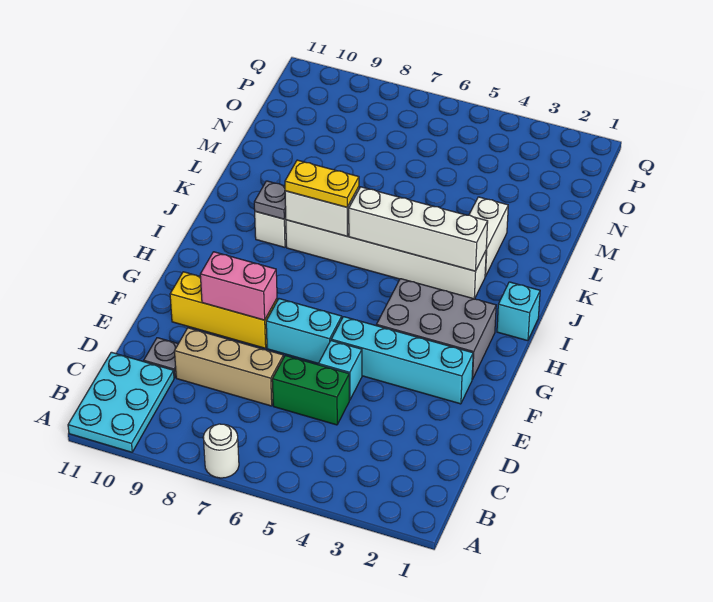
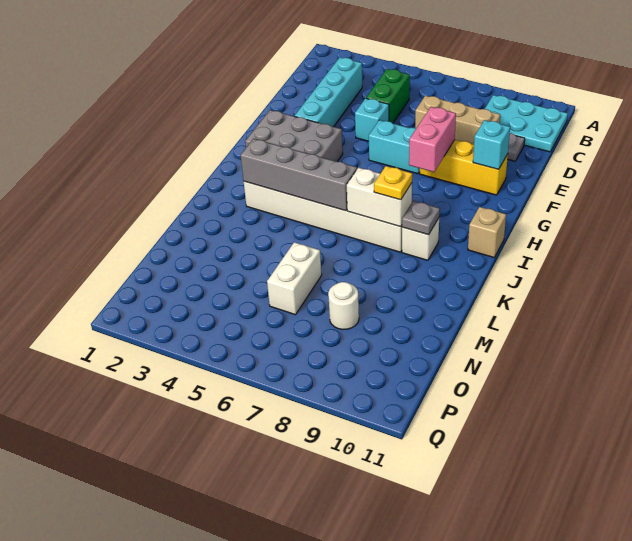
white 1x1 round brick [203,424,239,478] -> white 1x1 round brick moved to [328,282,359,330]
cyan 2x3 plate [68,352,174,452] -> cyan 2x3 plate turned to [485,95,568,152]
green 1x2 brick [272,356,349,425] -> green 1x2 brick turned to [366,69,410,123]
cyan 1x4 brick [331,317,473,404] -> cyan 1x4 brick turned to [295,57,362,127]
pink 1x2 brick [200,252,277,320] -> pink 1x2 brick turned to [409,107,456,172]
cyan 1x1 brick [497,282,540,341] -> cyan 1x1 brick moved to [473,120,510,169]
none -> tan 1x1 brick [468,207,506,257]
white 1x4 brick [349,187,488,271] -> grey 1x4 brick [241,139,357,211]
yellow 1x2 plate [285,160,359,207] -> yellow 1x1 plate [374,166,412,200]
white 1x2 brick [469,197,508,276] -> white 1x2 brick moved to [267,242,322,315]

